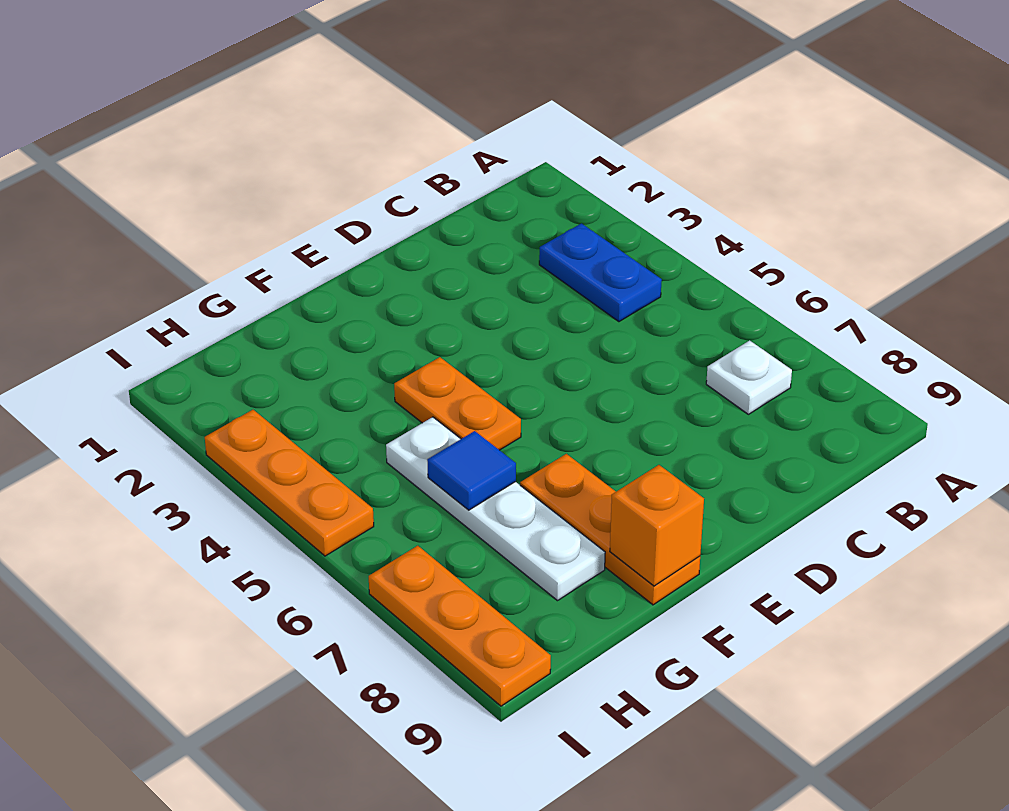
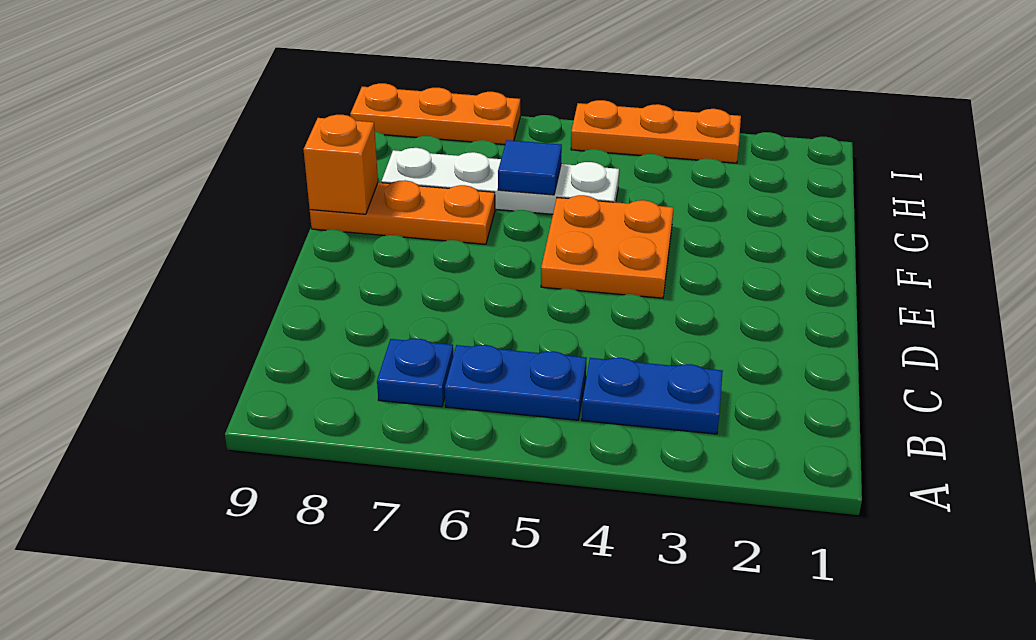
none -> blue 1x2 plate [445,345,587,420]
white 1x1 plate [706,340,792,414] -> blue 1x1 plate [377,338,453,407]
orange 1x2 plate [394,357,521,450] -> orange 2x2 plate [541,195,673,298]

